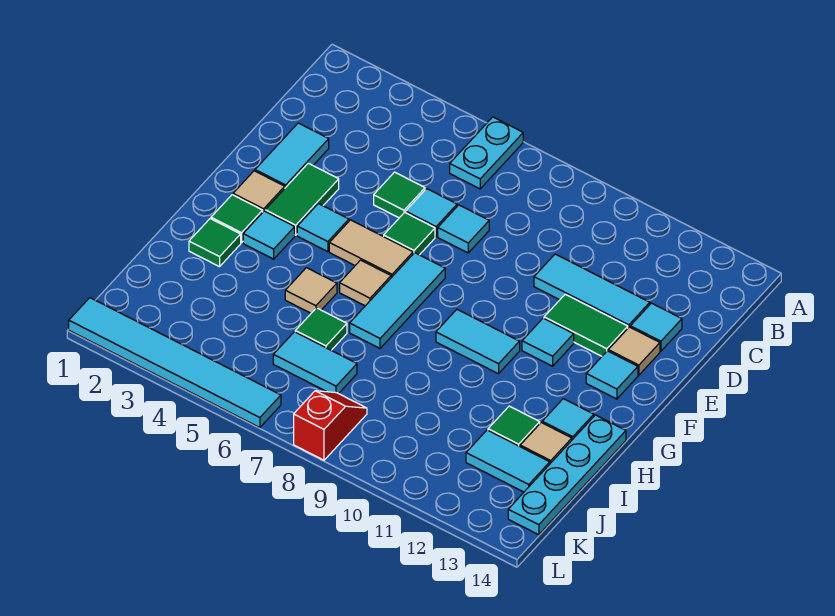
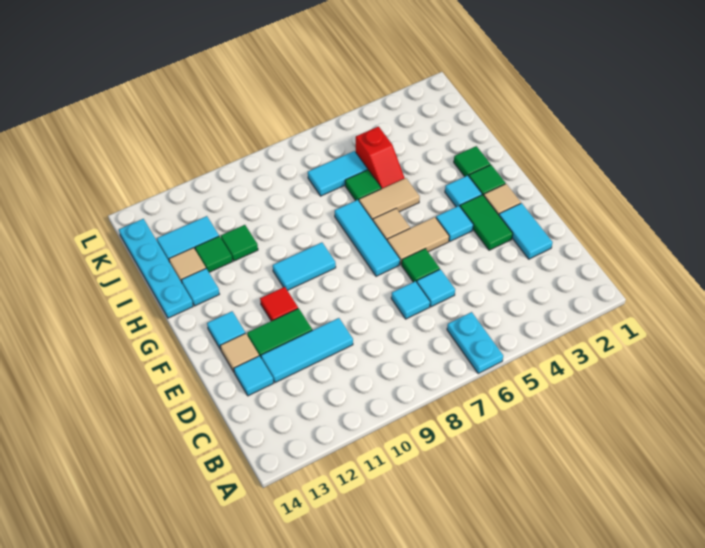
green 1x1 tile [374,172,425,218] -> green 1x1 tile moved to [221,225,258,261]
cyan 1x1 tile [522,318,574,366] -> red 1x1 tile [260,287,298,321]
tan 1x1 tile [285,268,337,313] -> tan 1x2 tile [359,178,420,220]
red 1x2 slope [294,391,367,460] -> red 1x2 slope moved to [356,127,405,189]
cyan 1x6 tile [69,298,281,428] -> none

